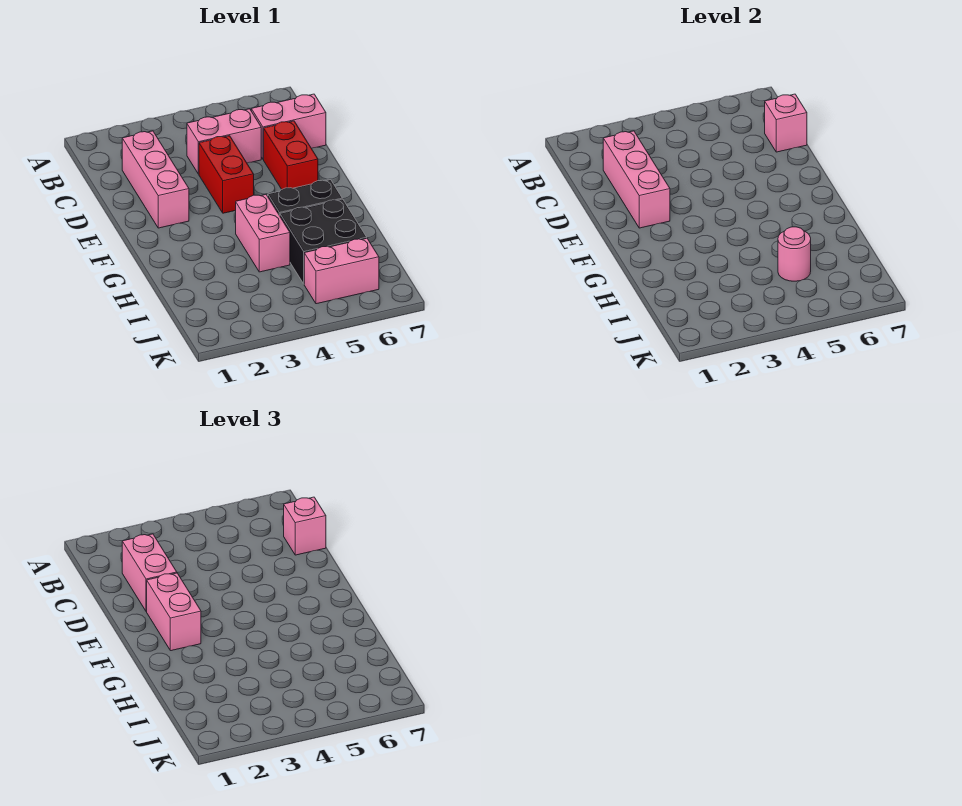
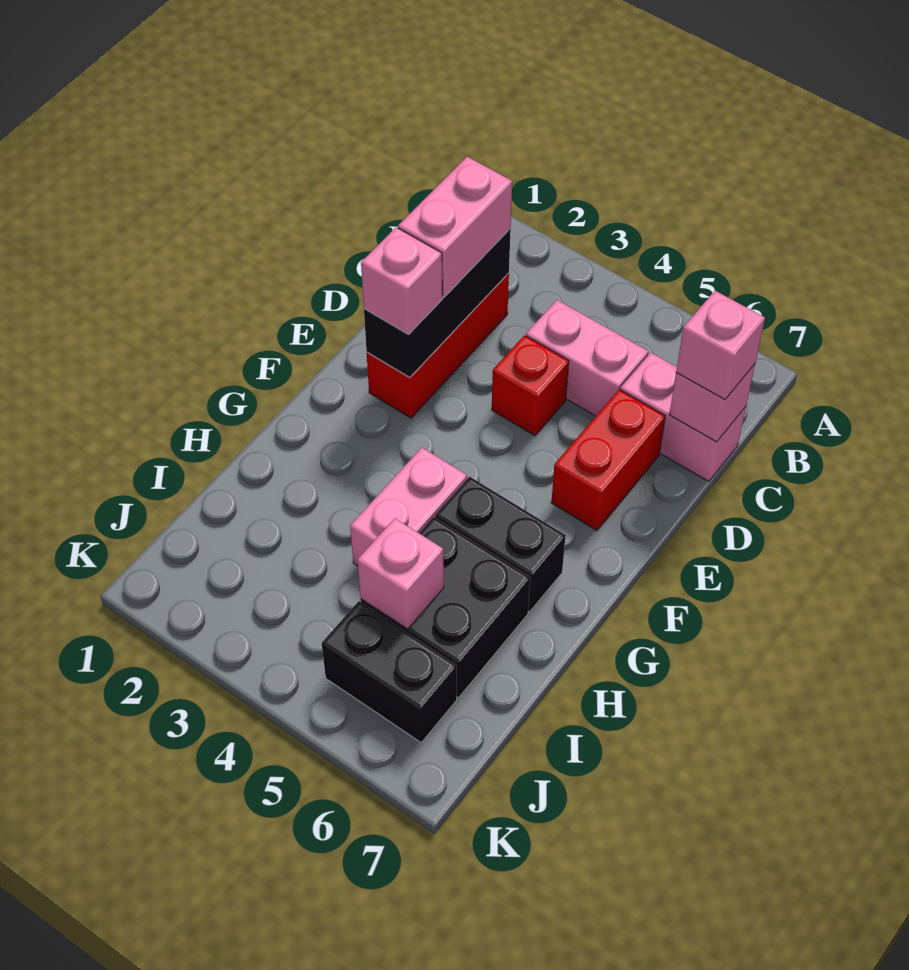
pink 1x3 brick [122,131,189,228] -> red 1x3 brick [367,273,509,418]
pink 1x3 brick [603,131,670,228] -> black 1x3 brick [364,229,511,377]
red 1x2 brick [199,136,254,213] -> red 1x1 brick [492,335,569,436]
pink 1x2 brick [147,573,201,651] -> pink 1x1 brick [361,227,442,334]
pink 1x1 round brick [778,227,811,281] -> pink 1x1 brick [357,518,444,629]
pink 1x2 brick [304,238,379,304] -> black 1x2 brick [322,601,457,743]

